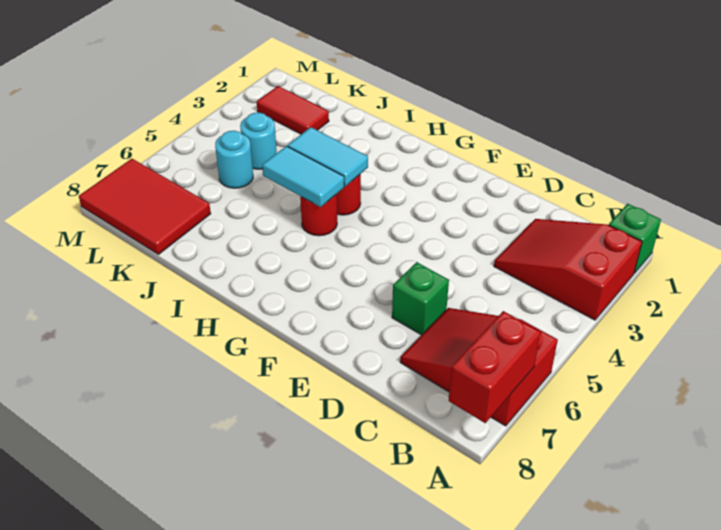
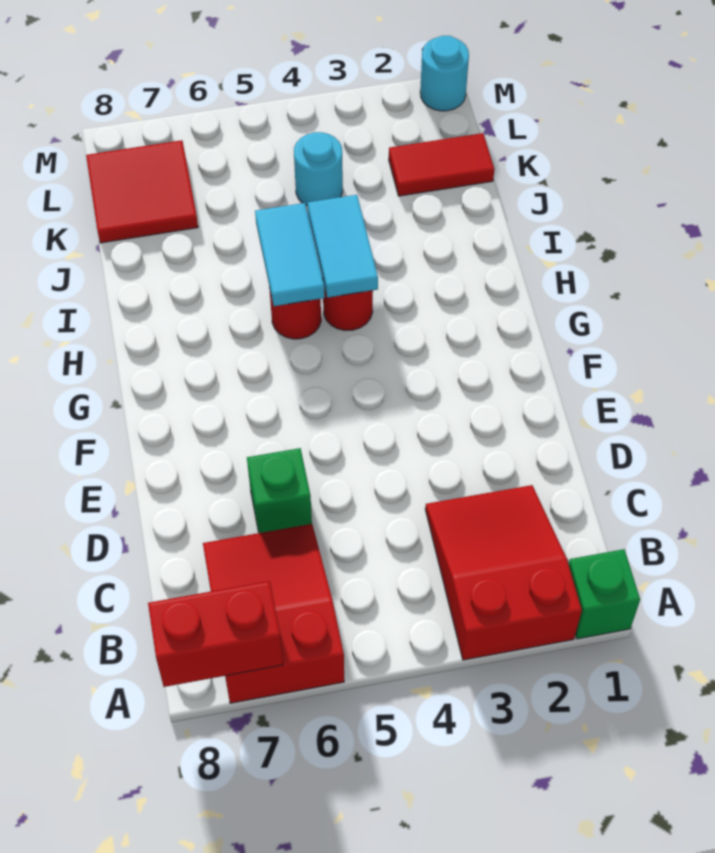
red 1x2 tile [257,86,329,134] -> red 1x2 tile turned to [389,133,494,196]
cyan 1x1 round brick [215,131,253,188] -> cyan 1x1 round brick moved to [420,36,469,111]
red 2x3 tile [79,159,211,254] -> red 2x2 tile [86,140,198,243]

